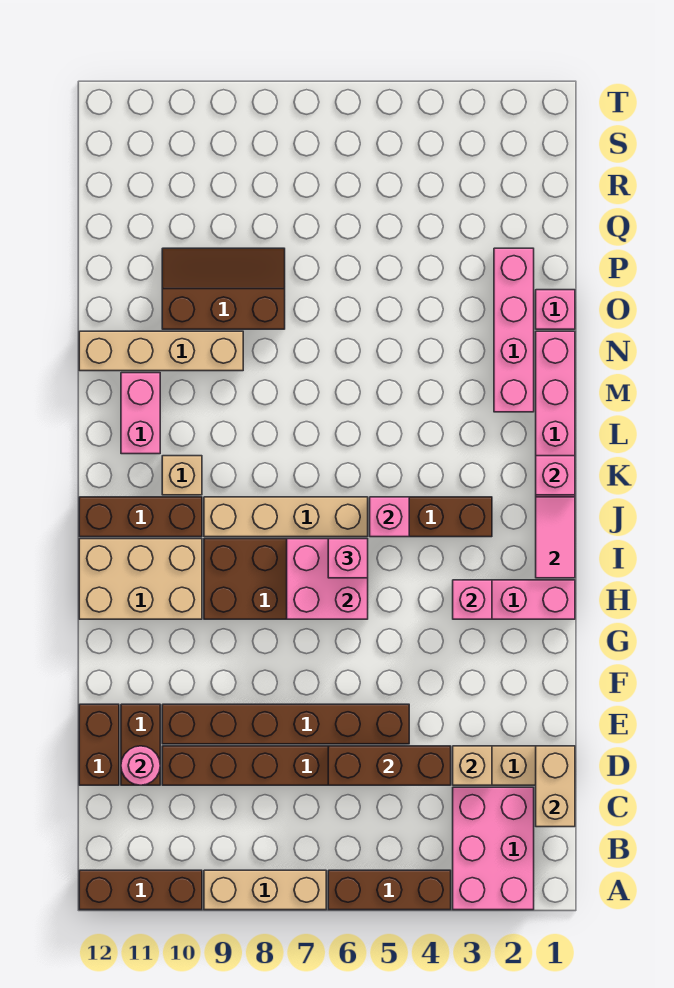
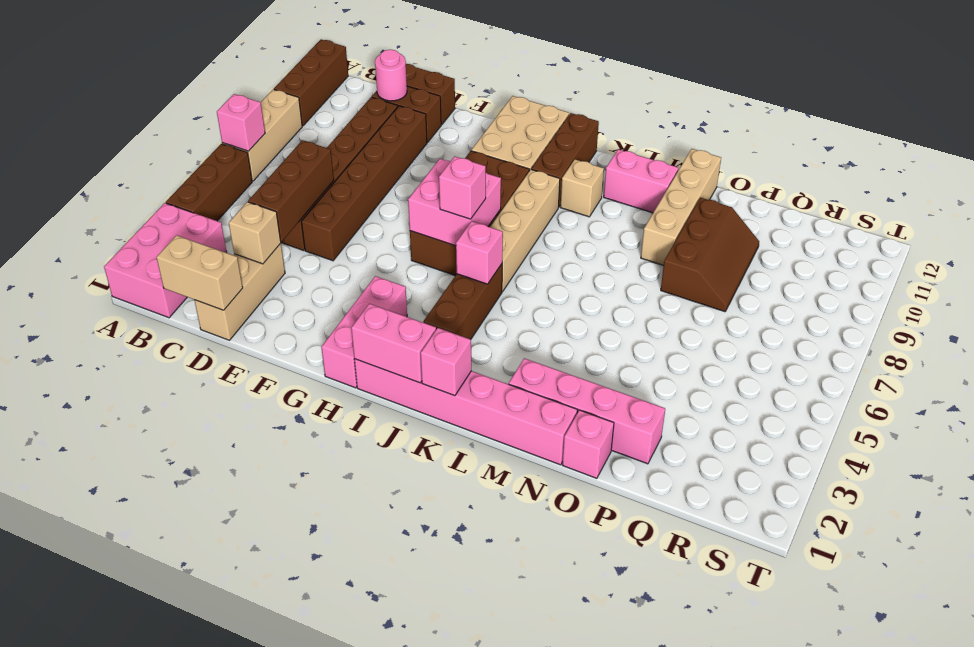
pink 2x3 brick [453,787,534,910] -> pink 2x3 brick turned to [104,203,227,318]
pink 1x1 brick [453,580,492,619] -> pink 1x1 brick moved to [217,94,265,151]
pink 1x2 tile [536,497,575,578] -> pink 1x2 brick [351,304,436,383]

